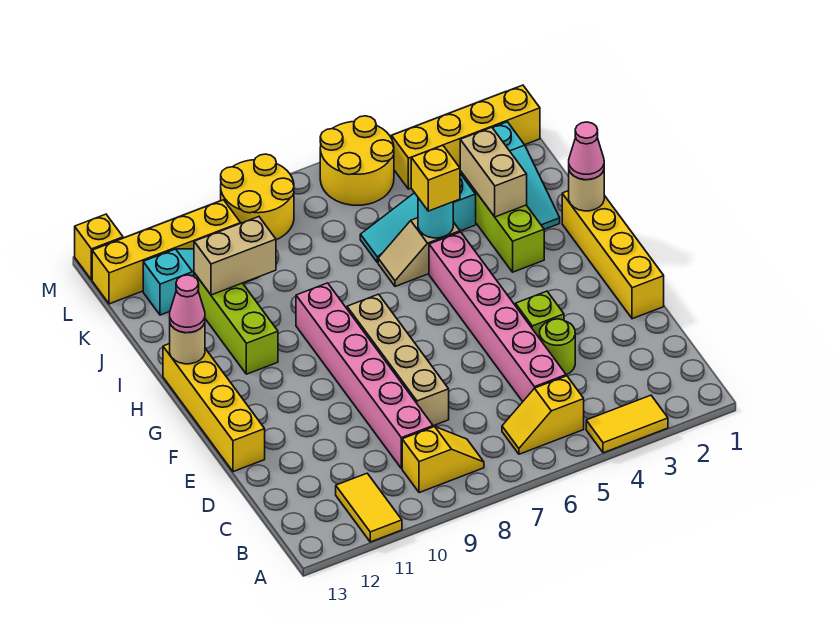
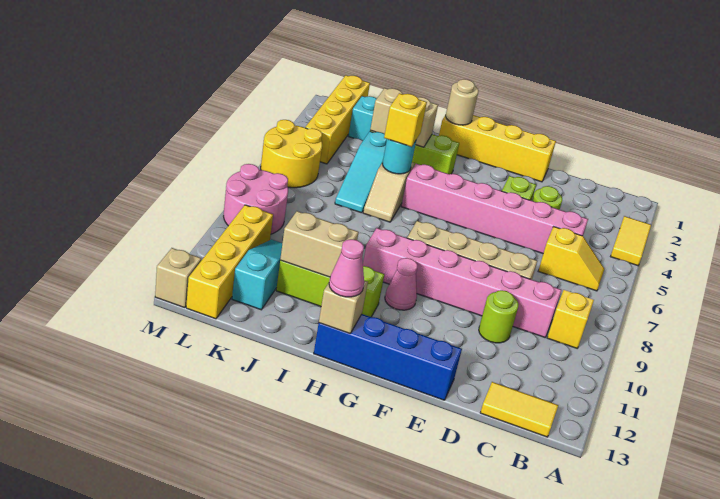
yellow 1x2 tile [336,473,402,542] -> yellow 1x2 tile moved to [480,382,558,437]
yellow 1x2 slope [502,376,584,454] -> yellow 1x2 slope turned to [538,227,604,291]
none -> lime 1x1 round brick [479,290,519,343]
yellow 1x4 brick [163,344,265,472] -> blue 1x4 brick [314,314,462,400]
pink 1x1 cone [569,122,604,180] -> pink 1x1 cone moved to [385,258,418,310]
tan 1x1 round brick [170,323,205,364] -> tan 1x1 brick [319,281,368,334]
tan 1x2 brick [194,217,276,295] -> tan 1x2 brick turned to [280,211,359,277]
yellow 2x2 round brick [221,154,294,240] -> pink 2x2 round brick [224,164,288,234]
yellow 1x1 brick [75,214,123,280] -> tan 1x1 brick [155,248,201,308]

